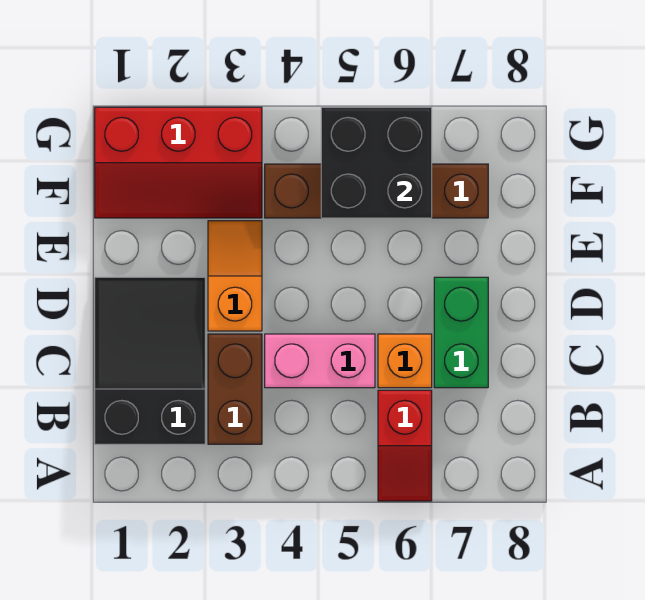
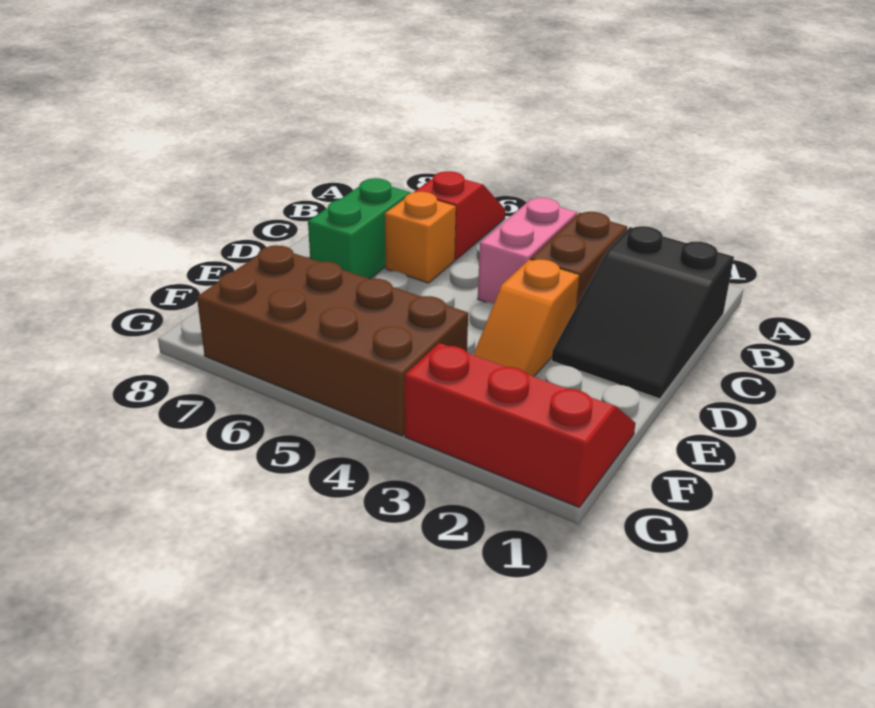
pink 1x2 brick [265,334,375,388] -> pink 1x2 brick turned to [478,198,577,303]
brown 1x4 brick [265,164,488,218] -> brown 2x4 brick [197,245,468,436]
black 2x2 brick [321,107,432,218] -> none

